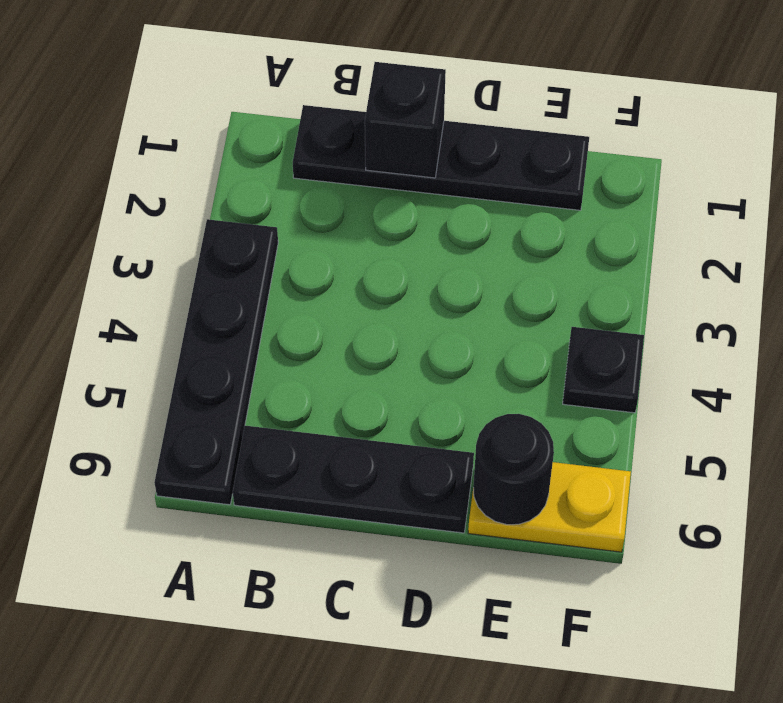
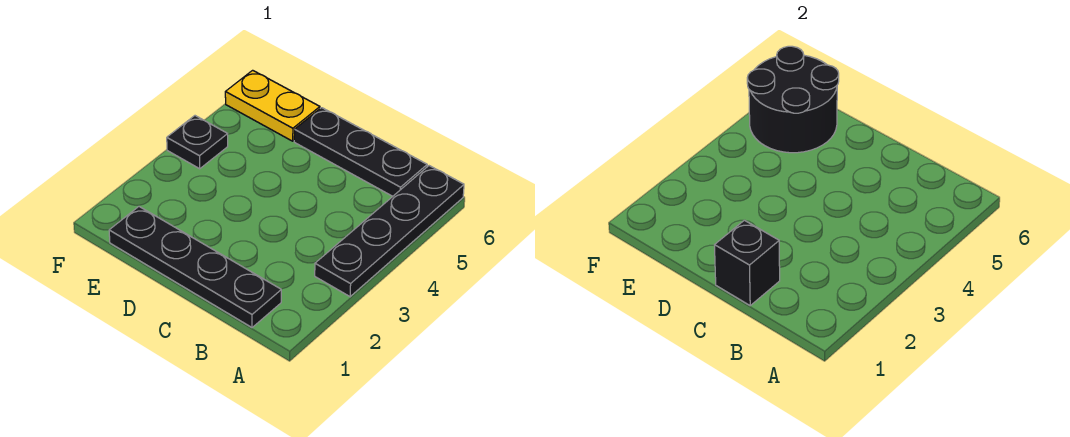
black 1x1 round brick [473,414,554,525] -> black 2x2 round brick [747,46,839,153]

